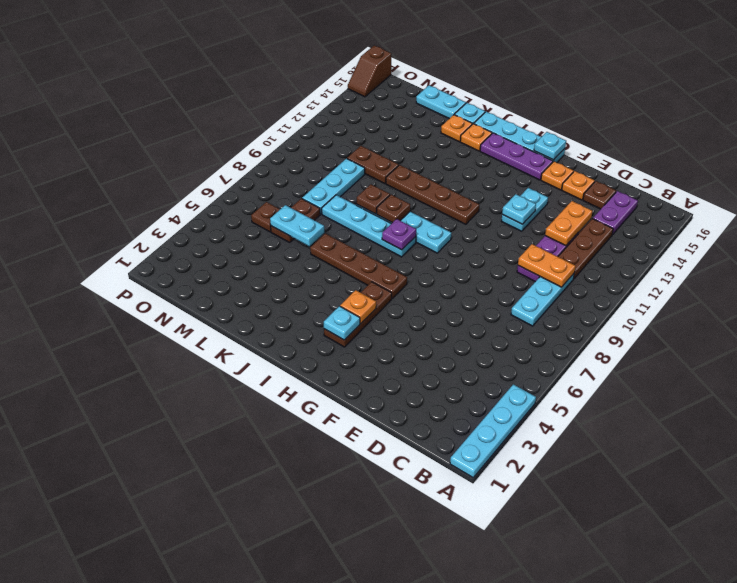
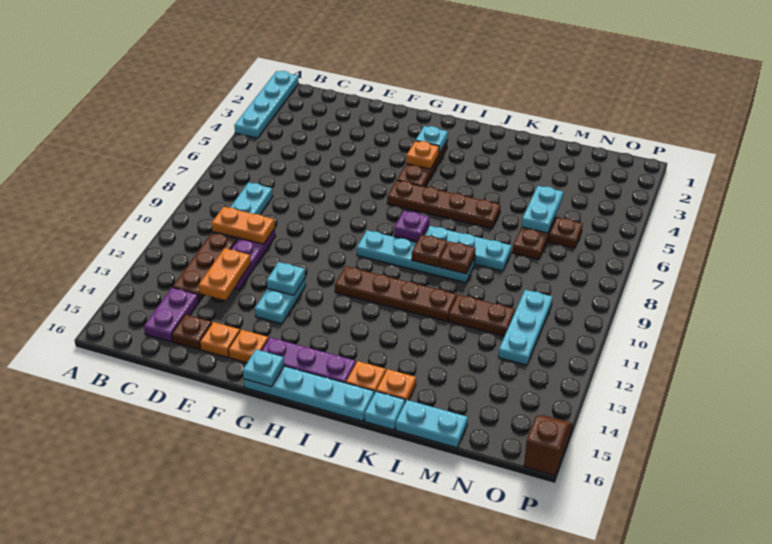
cyan 1x2 plate [270,205,324,246] -> cyan 1x2 plate turned to [522,186,563,233]
cyan 1x3 plate [302,159,365,214] -> cyan 1x3 plate moved to [498,290,553,365]

